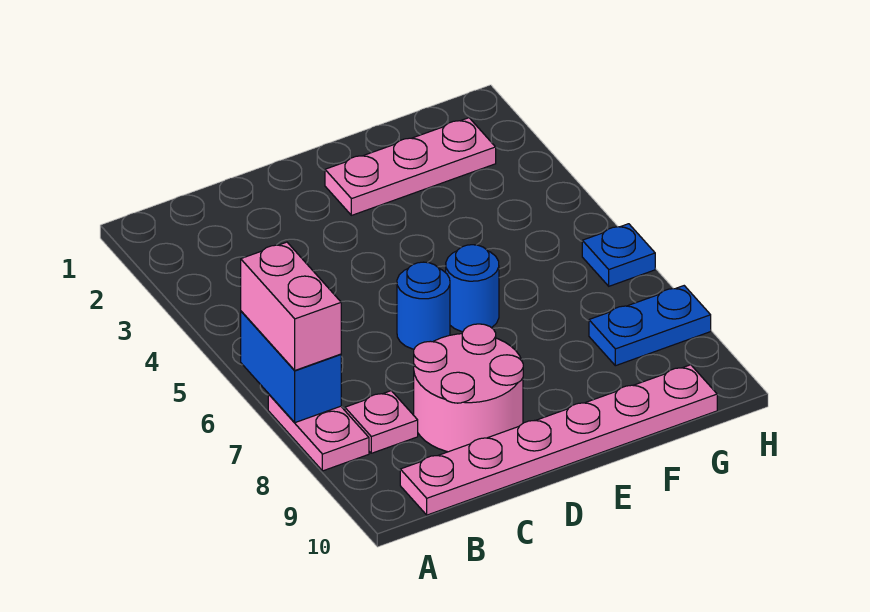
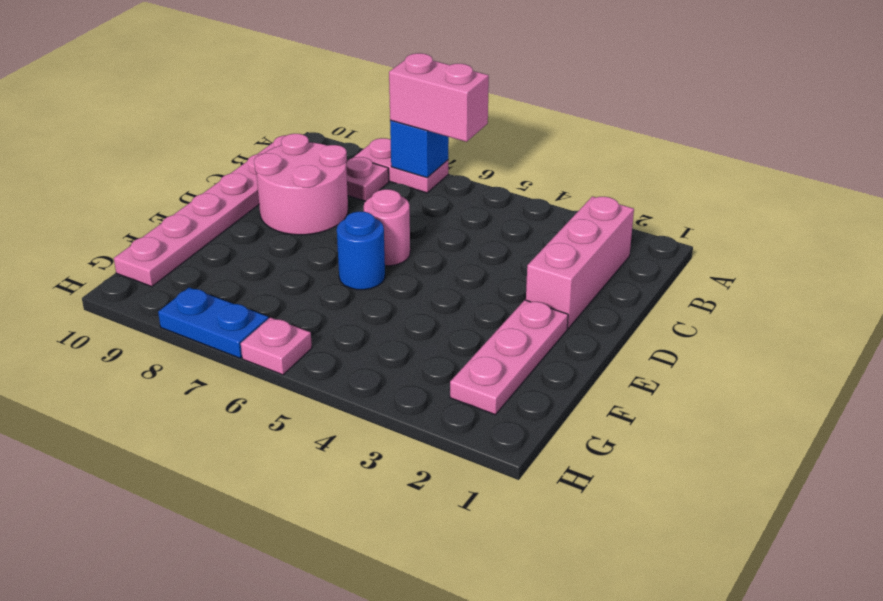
blue 1x2 brick [241,311,341,423] -> blue 1x1 brick [390,120,449,178]
none -> pink 1x3 brick [526,196,634,329]
blue 1x1 round brick [397,262,450,349] -> pink 1x1 round brick [364,189,410,266]
blue 1x2 plate [589,286,711,366] -> blue 1x2 plate turned to [158,288,268,358]
blue 1x1 plate [582,224,655,286] -> pink 1x1 plate [241,317,312,375]

